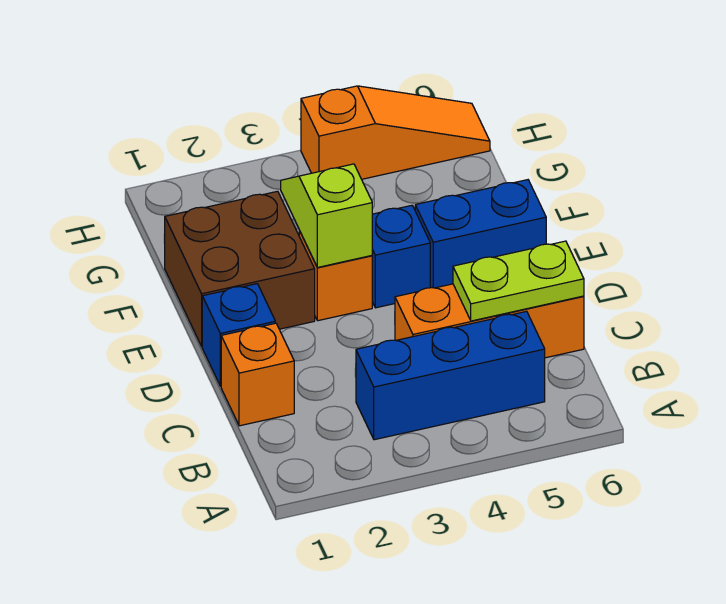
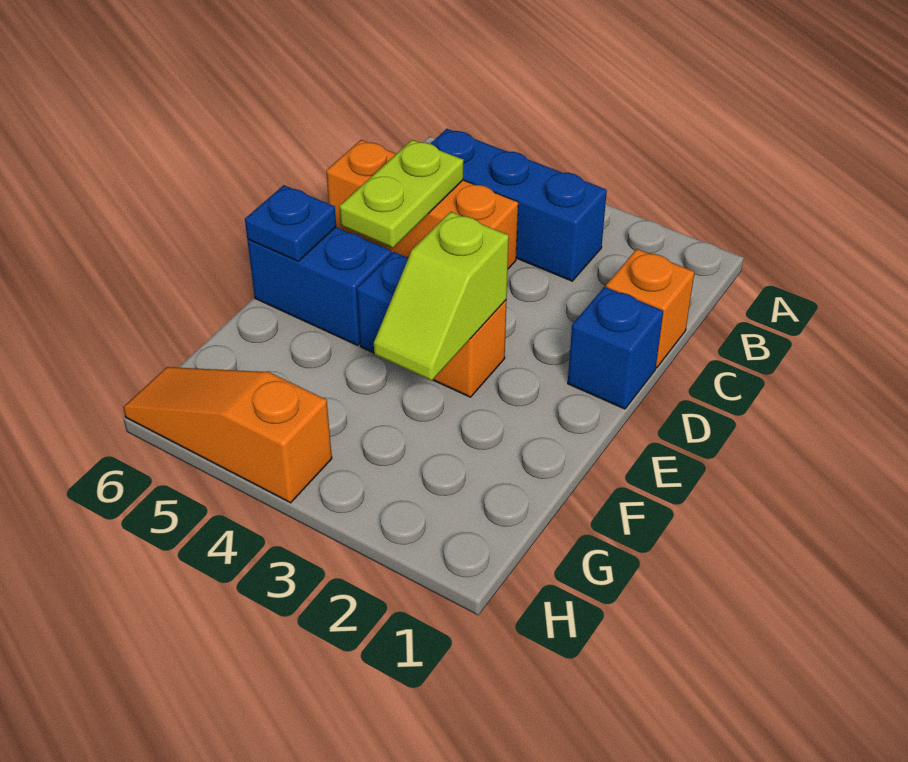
lime 1x2 plate [453,241,584,321] -> lime 1x2 plate turned to [339,140,463,248]
brown 2x2 brick [164,191,315,346] -> none
none -> blue 1x1 plate [245,185,336,261]

